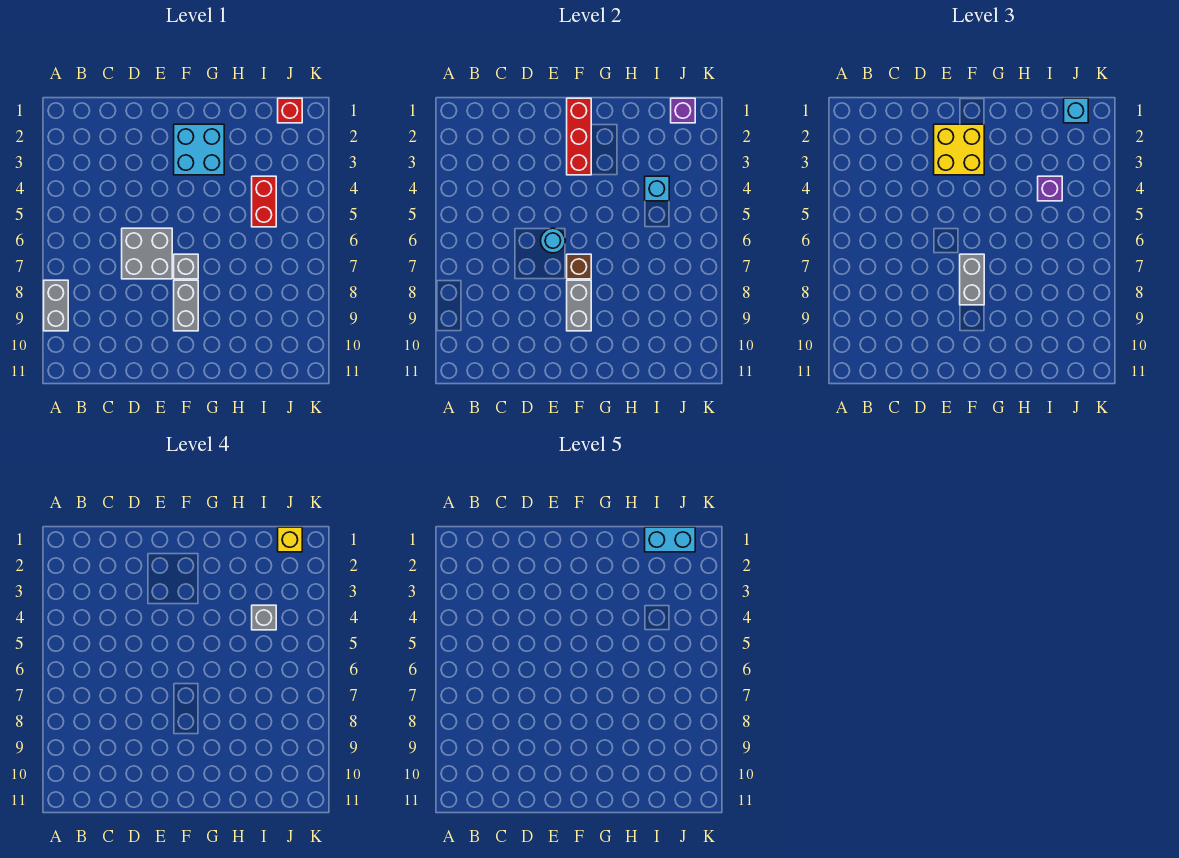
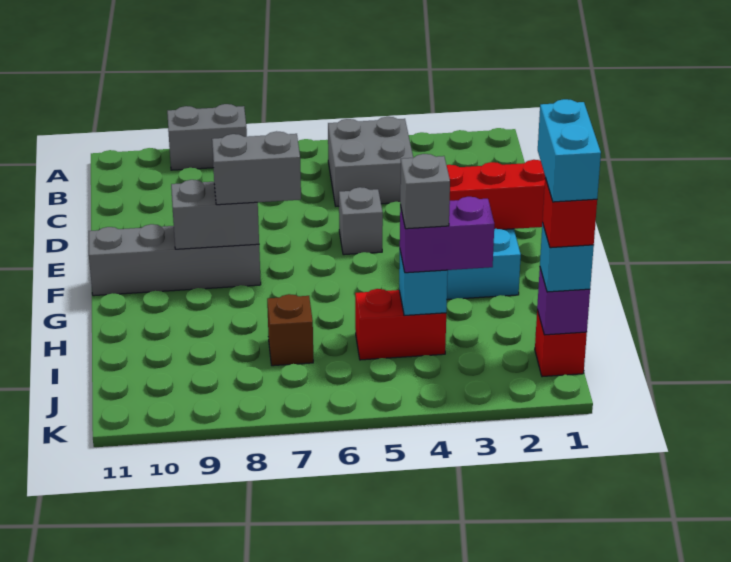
grey 2x2 brick [122,228,172,279] -> grey 2x2 brick moved to [328,117,413,206]
yellow 2x2 brick [934,124,984,175] -> none
cyan 1x1 round brick [541,228,565,253] -> none
grey 1x1 brick [174,254,198,279] -> grey 1x1 brick moved to [339,187,383,255]
brown 1x1 brick [567,254,591,279] -> brown 1x1 brick moved to [267,294,313,366]
grey 1x2 brick [174,280,198,331] -> grey 1x4 brick [89,224,261,296]
purple 1x1 brick [1038,176,1062,201] -> purple 1x2 brick [400,197,494,273]
yellow 1x1 brick [278,527,302,552] -> red 1x1 brick [543,178,597,248]

